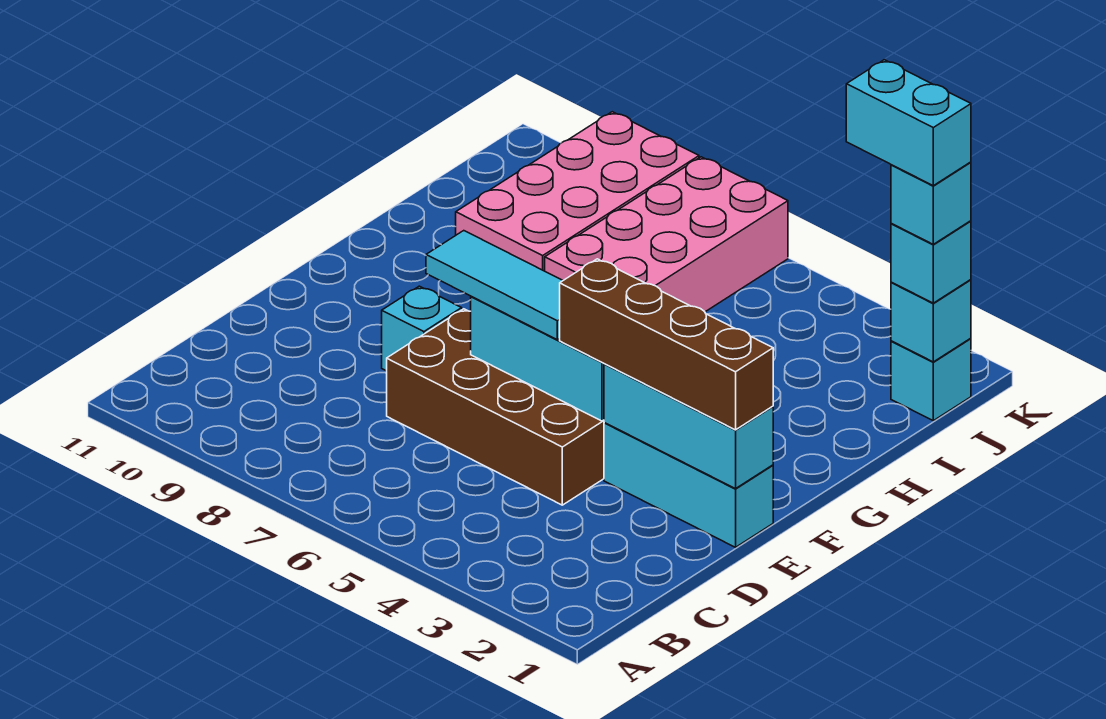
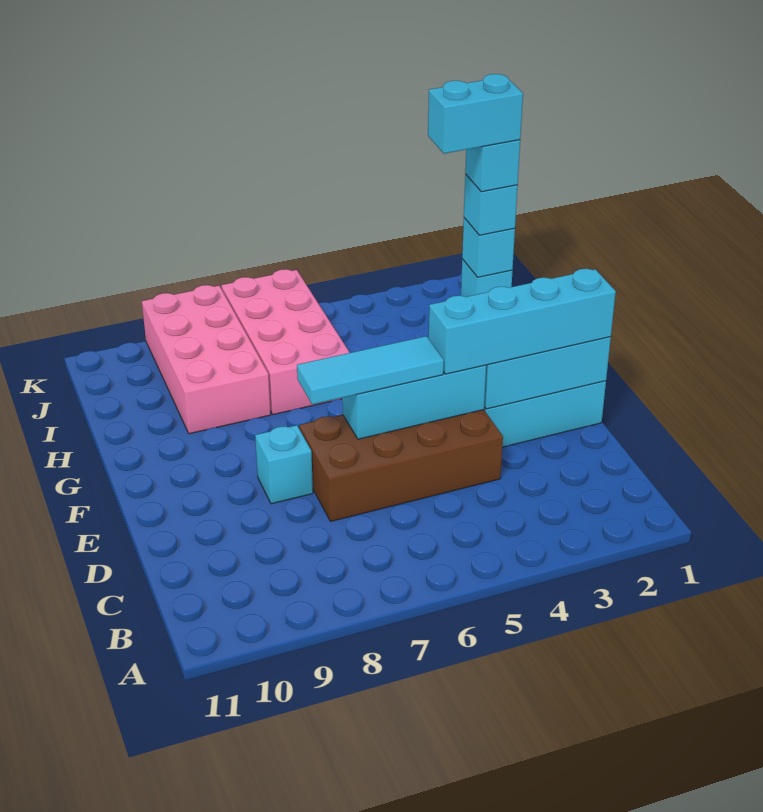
brown 1x4 brick [560,259,773,430] -> cyan 1x4 brick [429,269,616,374]

